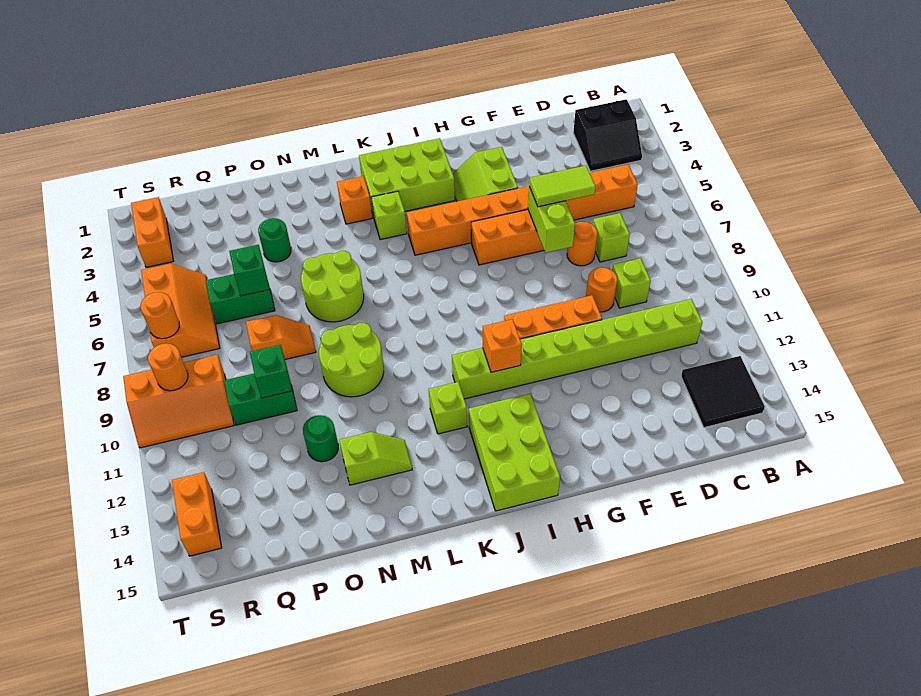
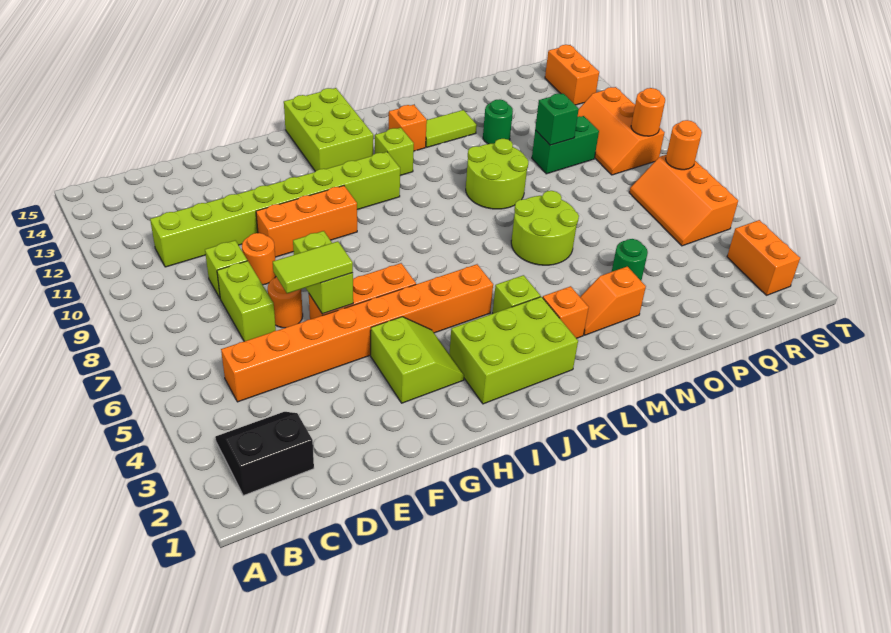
black 2x2 tile [681,356,765,428] -> none
lime 1x1 brick [593,213,630,262] -> lime 1x2 brick [217,261,276,341]
orange 1x1 brick [483,319,522,372] -> orange 1x1 brick moved to [389,105,427,151]
lime 1x2 slope [339,432,412,485] -> lime 1x2 tile [426,110,477,147]
orange 1x2 slope [246,315,316,359] -> orange 1x2 slope moved to [580,266,646,335]
green 1x2 brick [206,274,275,324] -> none
green 1x1 brick [229,245,269,296] -> none
orange 2x3 slope [123,355,234,448] -> orange 2x3 slope turned to [578,87,665,175]

